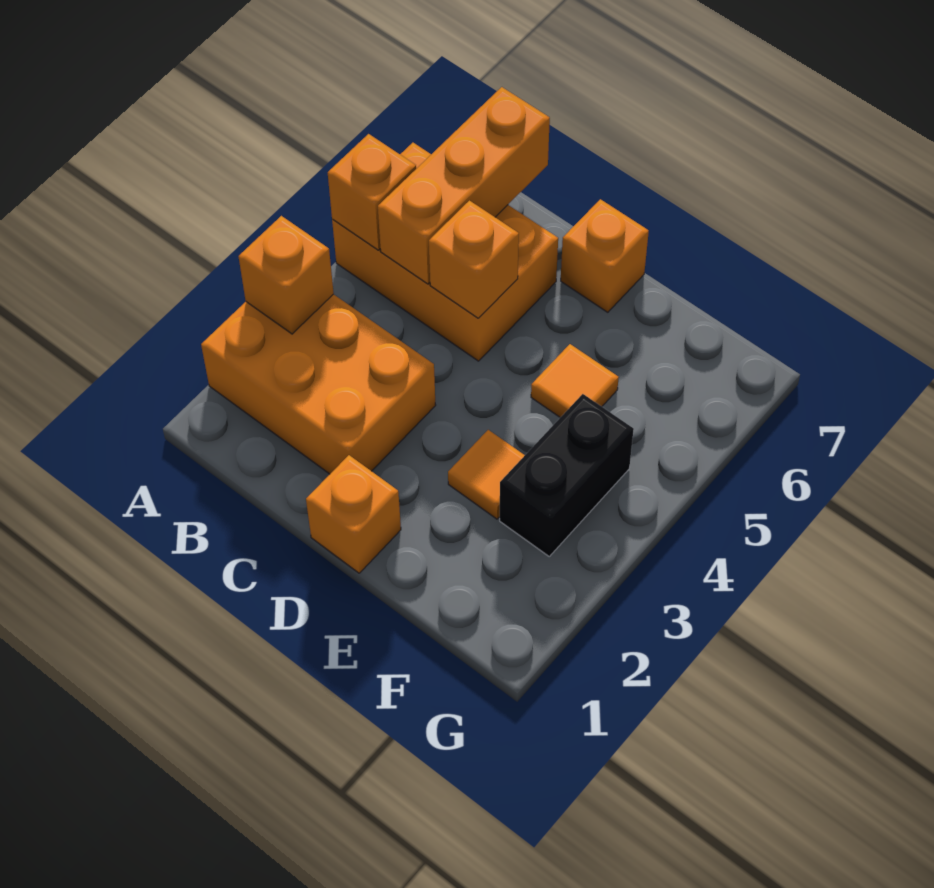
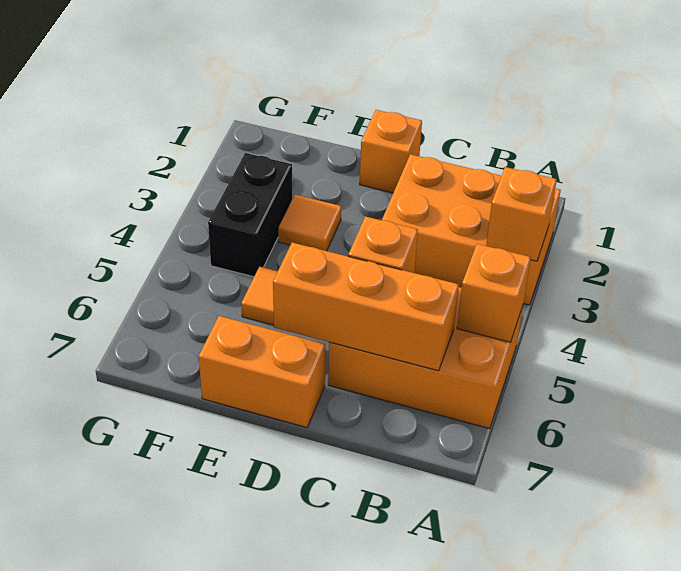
orange 1x3 brick [378,87,550,284] -> orange 1x3 brick turned to [273,243,459,371]
orange 1x1 brick [561,199,649,312] -> orange 1x2 brick [199,316,325,428]

